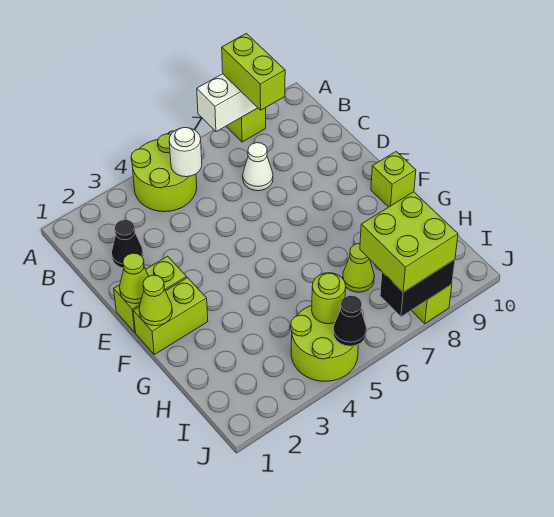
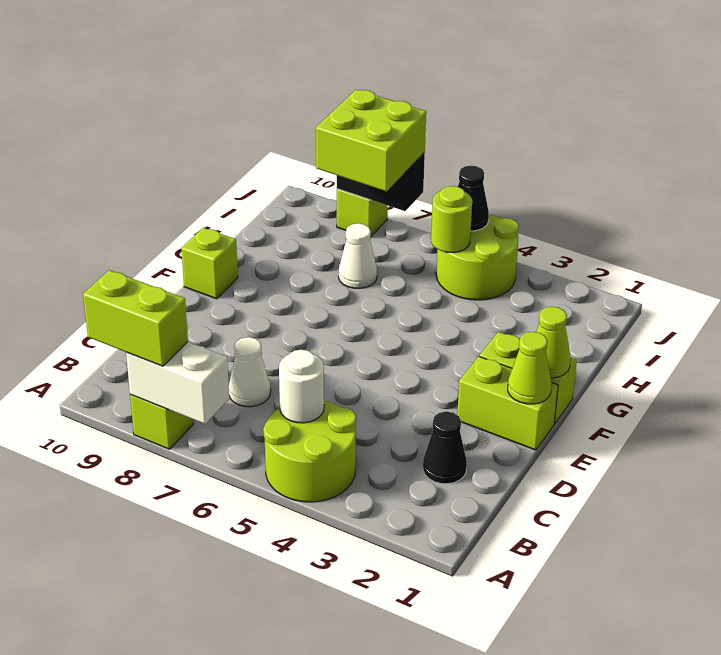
lime 1x2 brick [222,33,285,110] -> lime 1x2 brick turned to [83,270,188,366]
lime 1x1 cone [343,243,374,292] -> white 1x1 cone [339,224,377,288]

